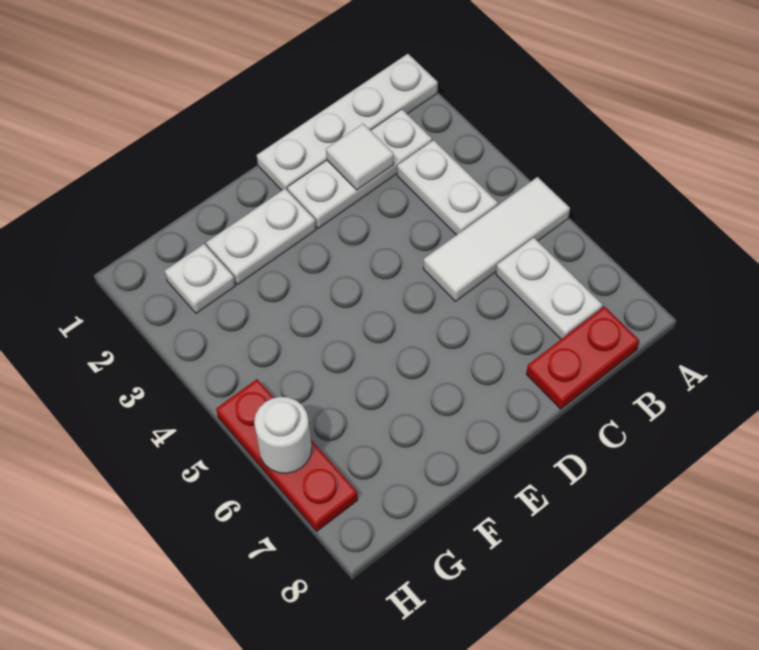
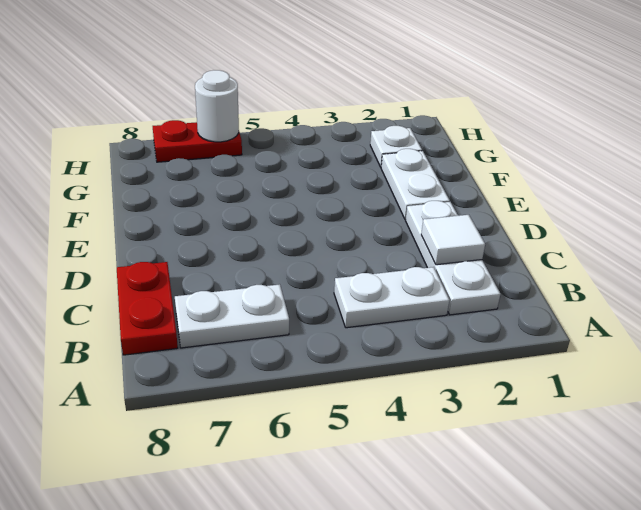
white 1x4 plate [257,54,438,191] -> none
white 1x3 tile [423,177,570,301] -> none
red 1x3 plate [216,379,358,531] -> red 1x2 plate [153,120,242,162]

